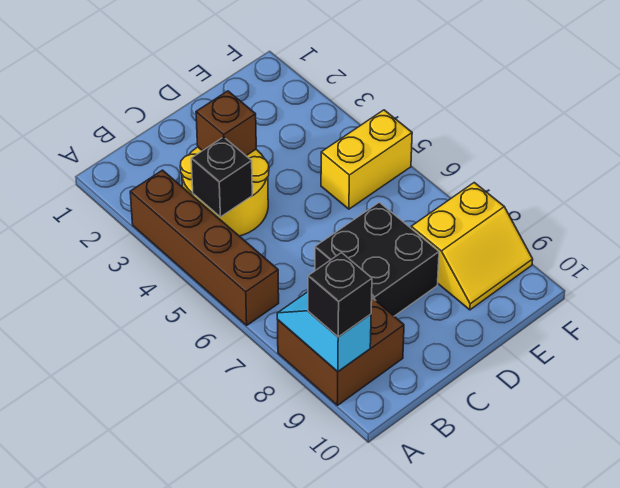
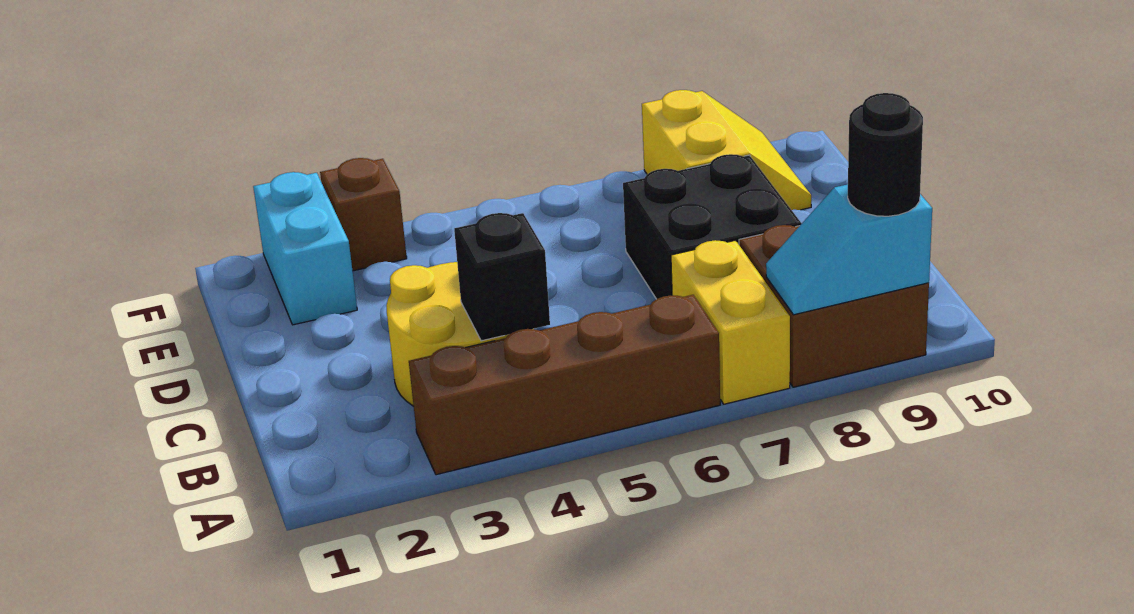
black 1x1 brick [308,253,372,337] -> black 1x1 round brick [848,93,923,216]
brown 1x1 brick [196,91,256,156] -> brown 1x1 brick moved to [320,158,407,271]
none -> cyan 1x2 brick [253,172,357,325]
yellow 1x2 brick [321,110,412,209] -> yellow 1x2 brick moved to [671,240,790,404]

